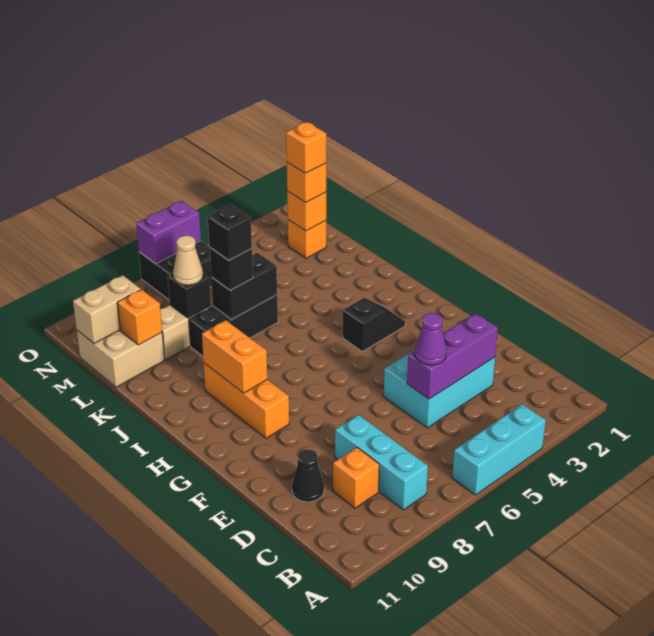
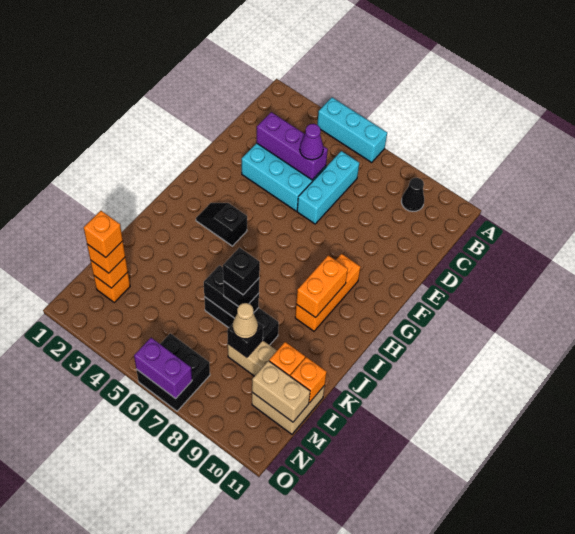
cyan 1x3 brick [335,415,428,510] -> cyan 1x3 brick moved to [297,151,359,224]
orange 1x1 brick [333,448,379,508] -> orange 1x1 brick moved to [290,357,327,403]
black 1x1 cone [292,449,324,502] -> black 1x1 cone moved to [401,178,424,211]

